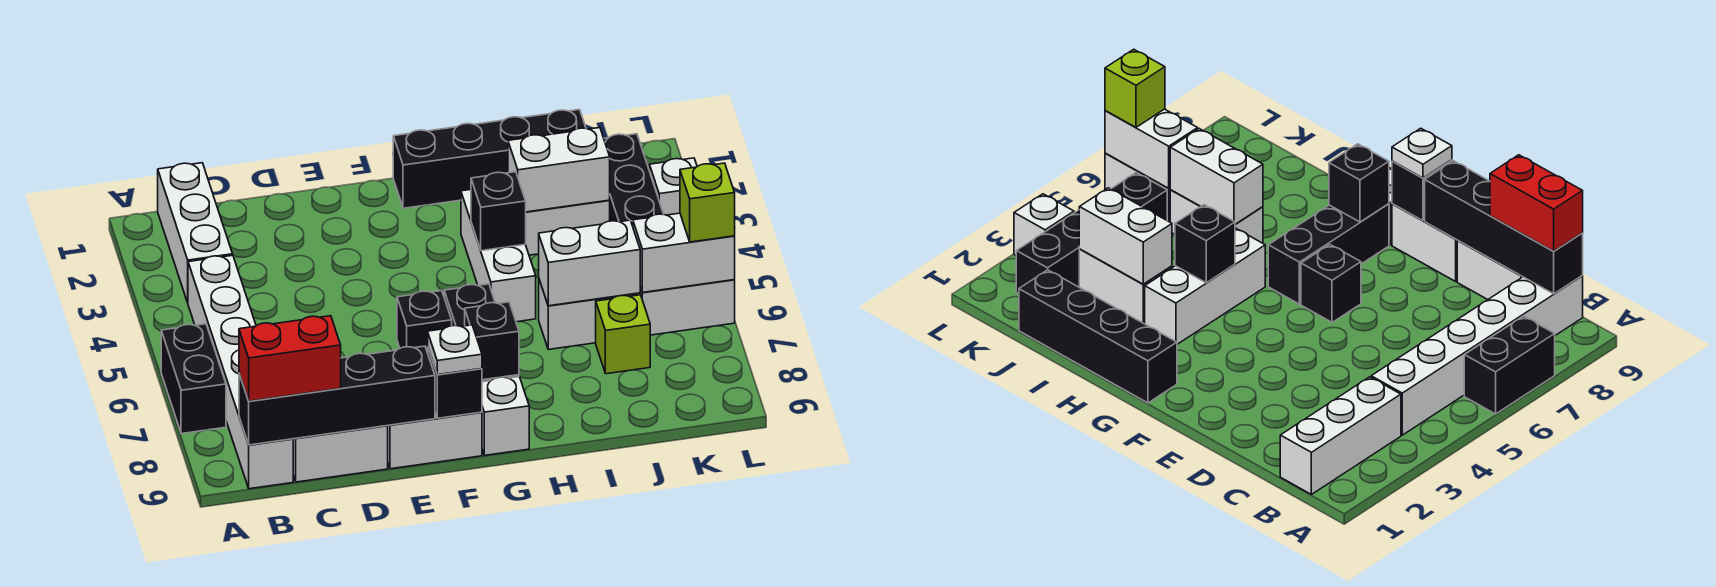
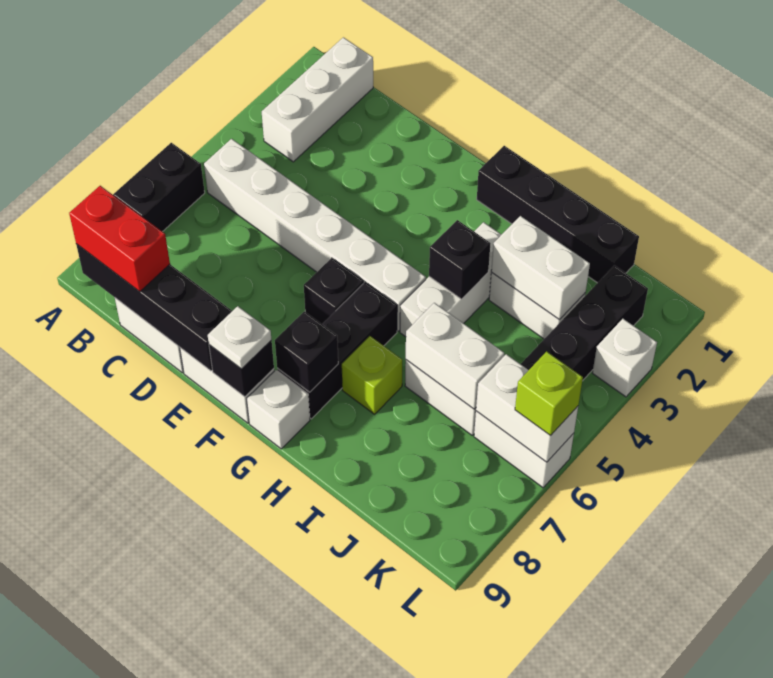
white 1x6 brick [188,255,293,489] -> white 1x6 brick turned to [204,139,426,331]
lime 1x1 brick [596,295,650,374] -> lime 1x1 brick moved to [342,336,402,414]

